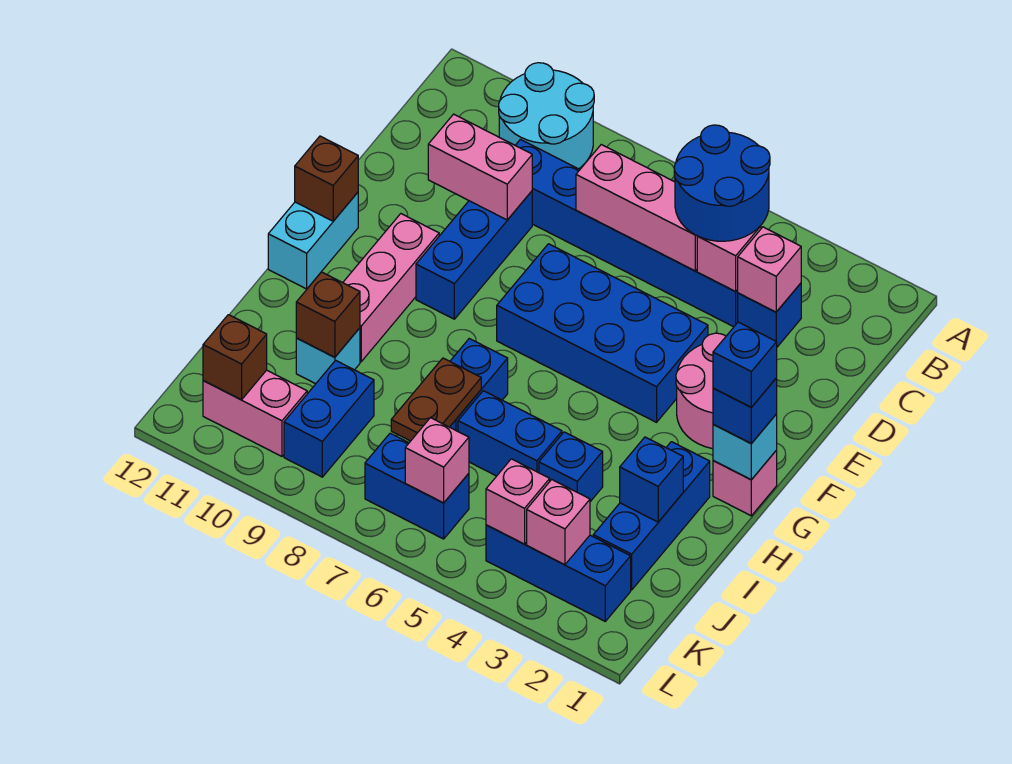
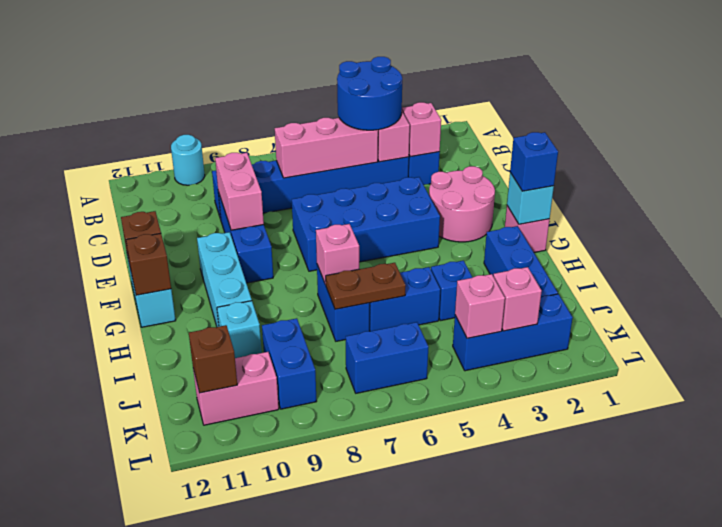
cyan 2x2 round brick [499,63,594,169] -> cyan 1x1 round brick [171,135,205,185]
pink 1x2 brick [428,114,532,220] -> pink 1x2 brick turned to [215,153,264,230]
pink 1x3 brick [343,214,439,362] -> cyan 1x3 brick [197,232,252,327]
blue 1x1 brick [713,322,777,407] -> none
blue 1x1 brick [620,437,683,522] -> none
brown 1x2 plate [391,358,481,441] -> brown 1x2 plate turned to [326,263,406,309]
brown 1x1 brick [296,272,360,357] -> brown 1x1 brick moved to [126,233,171,295]
pink 1x1 brick [405,418,469,503] -> pink 1x1 brick moved to [316,224,359,285]

